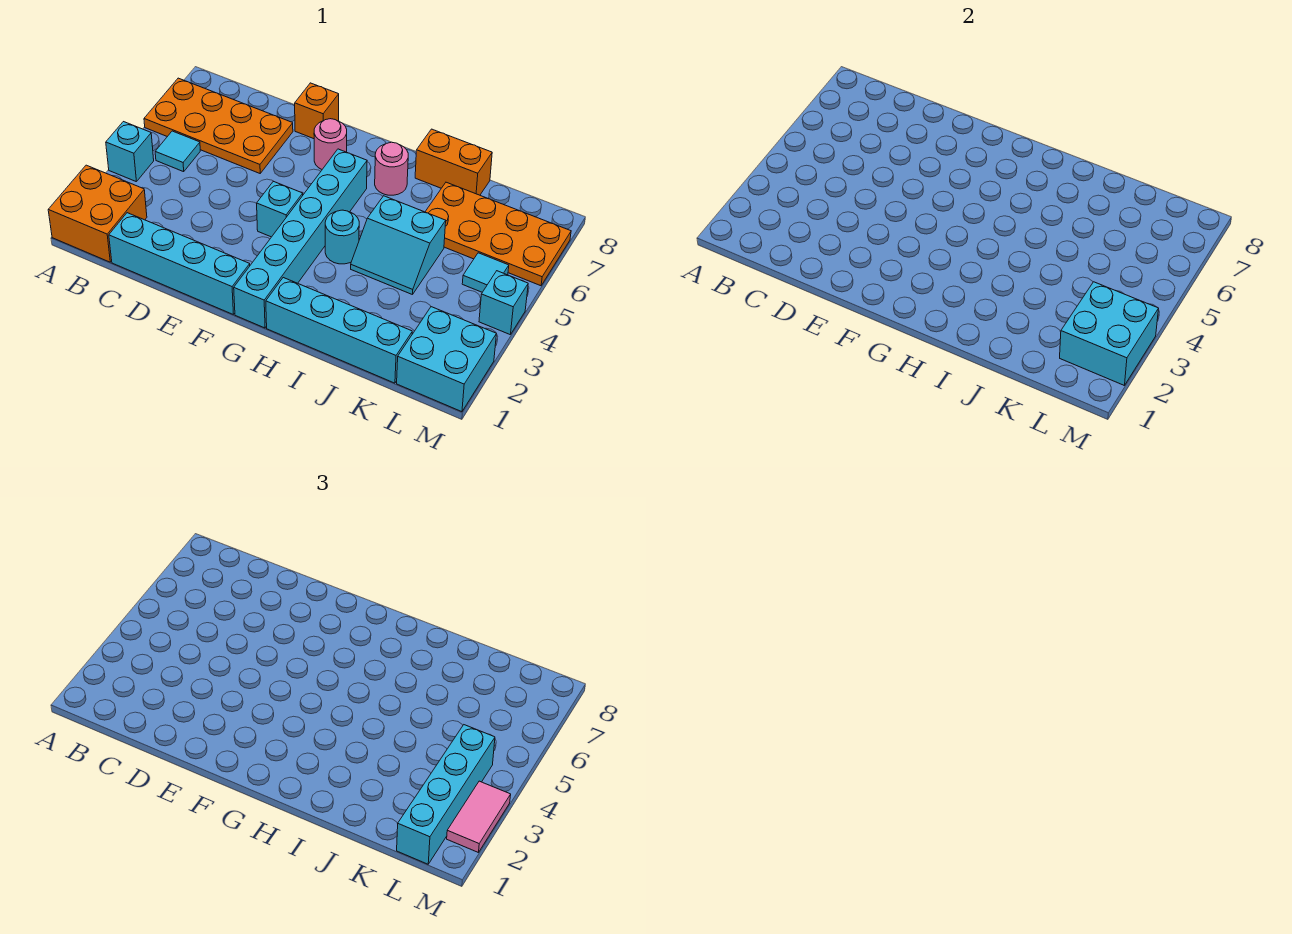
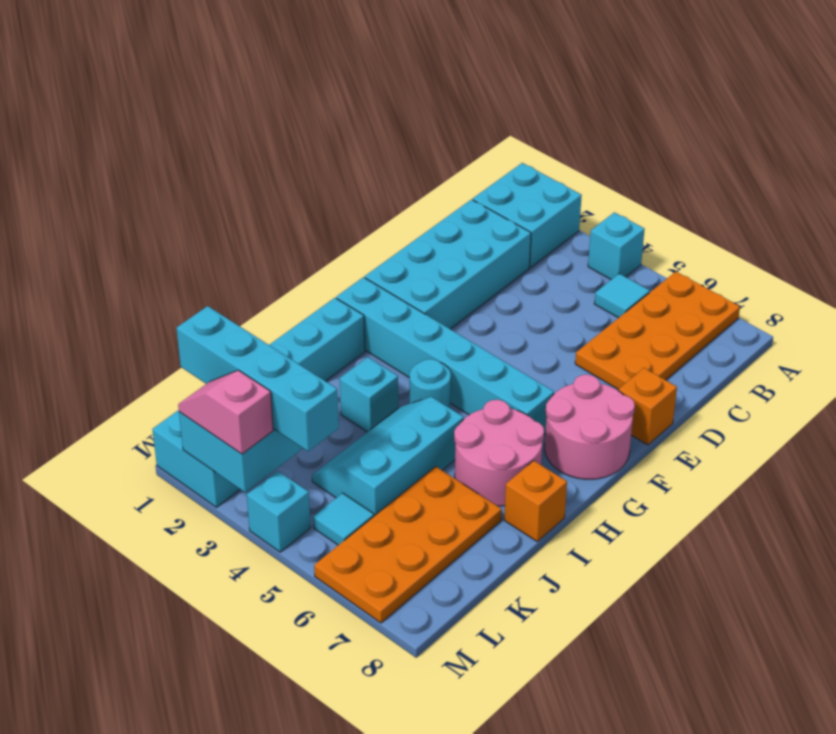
orange 2x2 brick [48,165,147,262] -> cyan 2x2 brick [473,163,582,268]
cyan 1x4 brick [109,213,250,315] -> cyan 2x4 brick [365,199,531,329]
cyan 1x1 brick [257,181,303,237] -> cyan 1x1 brick moved to [340,357,398,432]
pink 1x1 round brick [314,119,347,169] -> pink 2x2 round brick [545,375,635,479]
pink 1x1 round brick [375,142,408,195] -> pink 2x2 round brick [454,400,544,506]
cyan 2x2 slope [351,196,446,295] -> cyan 2x3 slope [312,397,464,516]
orange 1x2 brick [415,129,492,195] -> orange 1x1 brick [504,461,567,541]
pink 1x2 tile [447,781,511,853] -> pink 1x2 slope [178,370,273,454]

